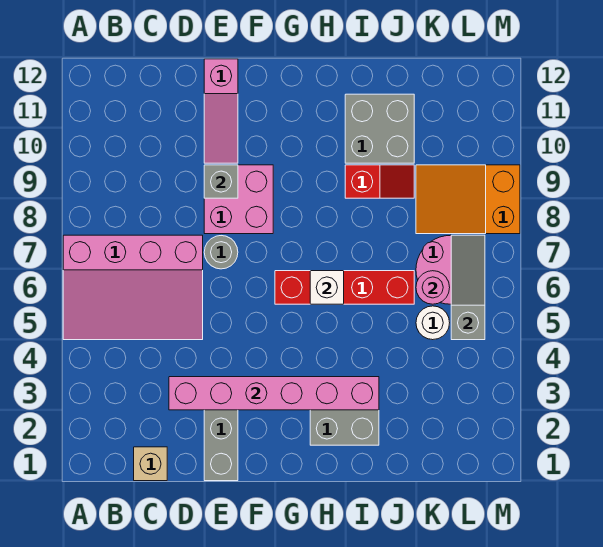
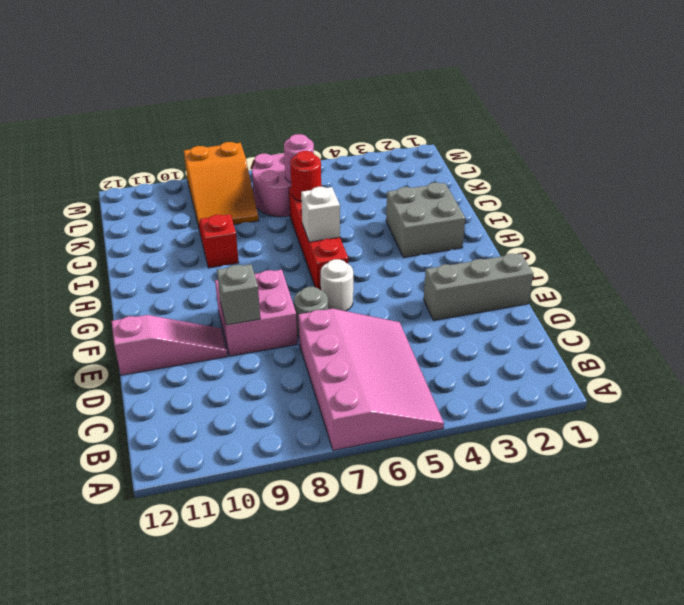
tan 1x1 brick [134,447,167,481] -> none
pink 1x6 brick [169,377,379,410] -> none
grey 2x2 brick [345,94,414,163] -> none
none -> red 1x1 round brick [290,151,321,201]
white 1x1 round brick [416,306,450,340] -> white 1x1 round brick moved to [321,259,353,311]
grey 1x3 slope [451,235,485,340] -> none

